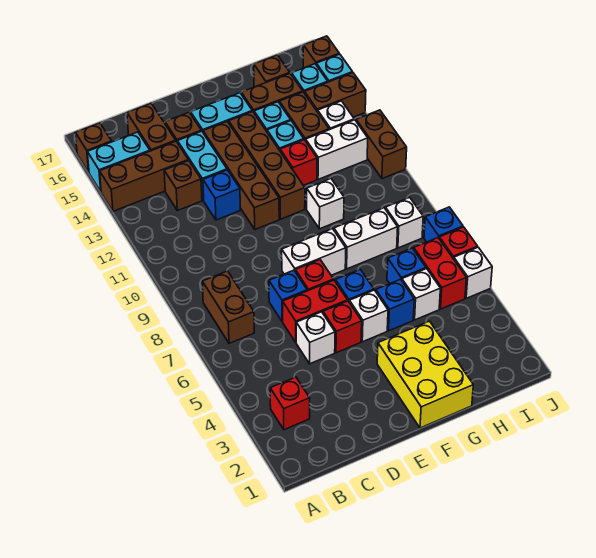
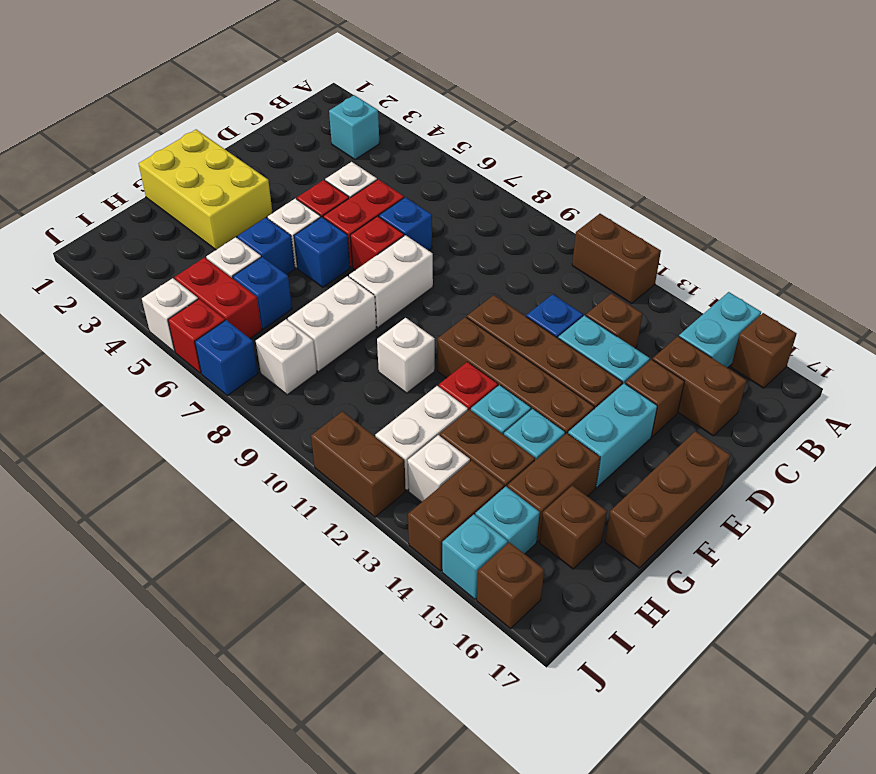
brown 1x3 brick [100,141,188,211] -> brown 1x3 brick moved to [605,431,731,568]
red 1x1 brick [270,377,310,430] -> cyan 1x1 brick [329,95,380,160]
brown 1x2 brick [202,271,254,343] -> brown 1x2 brick moved to [572,214,661,304]

